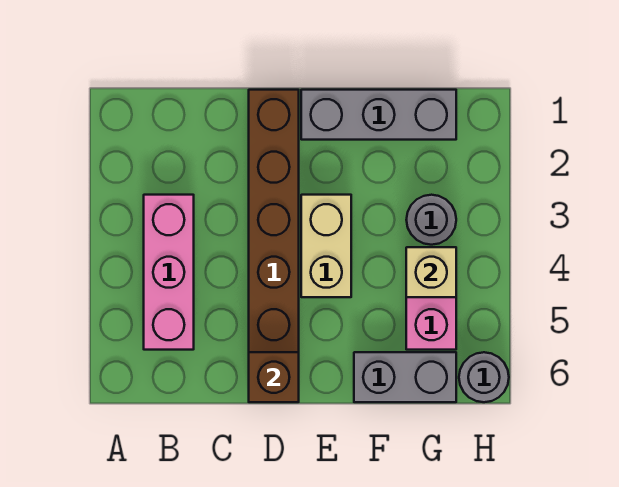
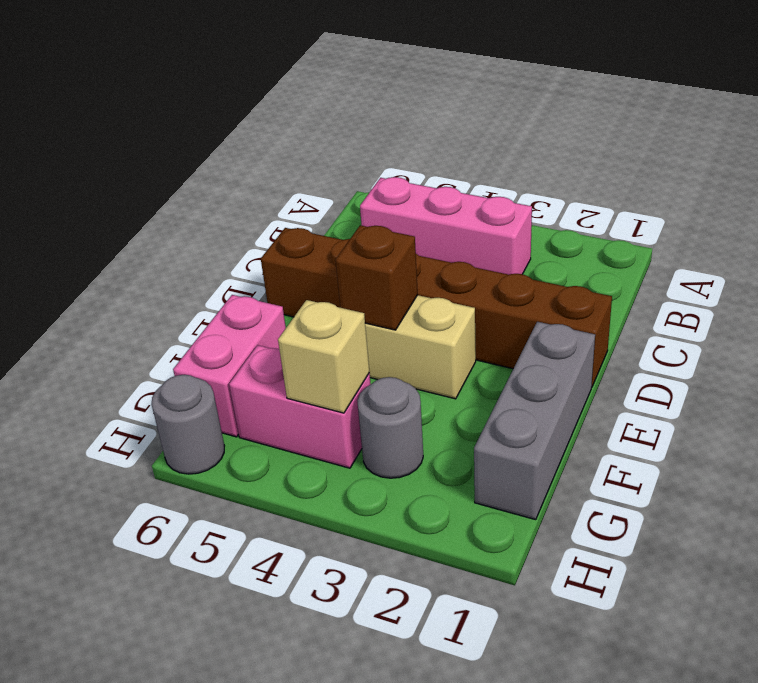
brown 1x1 brick [249,352,299,402] -> brown 1x1 brick moved to [336,225,418,330]
grey 1x2 brick [354,352,456,402] -> pink 1x2 brick [173,295,286,437]

